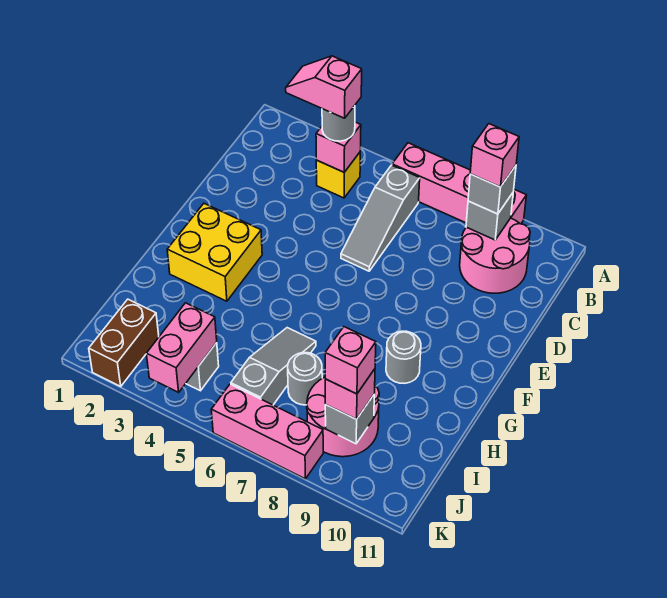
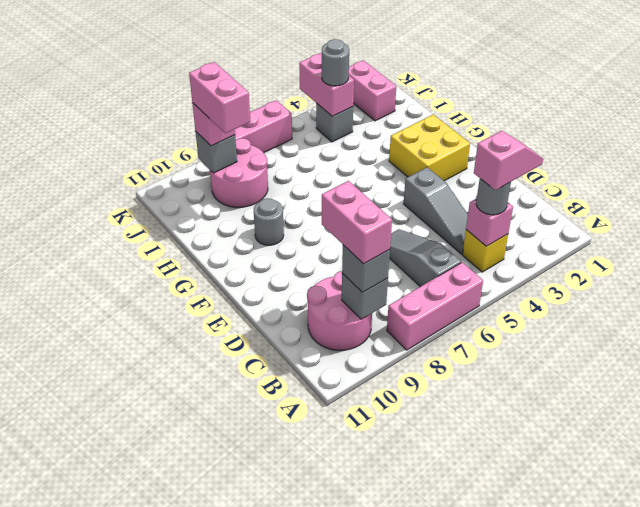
pink 1x4 brick [392,143,526,224] -> pink 1x3 brick [387,262,483,350]
pink 1x1 brick [470,124,519,187] -> pink 1x2 brick [322,181,392,264]
grey 1x3 slope [231,328,316,405] -> grey 1x3 slope moved to [404,167,468,254]
grey 1x1 round brick [288,353,322,405] -> grey 1x1 round brick moved to [322,39,349,86]
brown 1x2 brick [89,299,159,386] -> pink 1x2 brick [349,60,396,121]
pink 1x1 brick [325,327,376,394] -> pink 1x2 brick [189,62,250,133]

